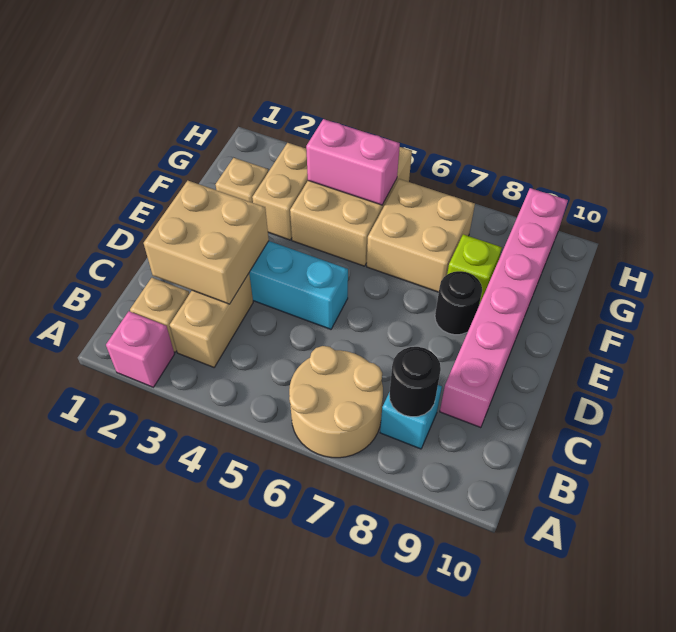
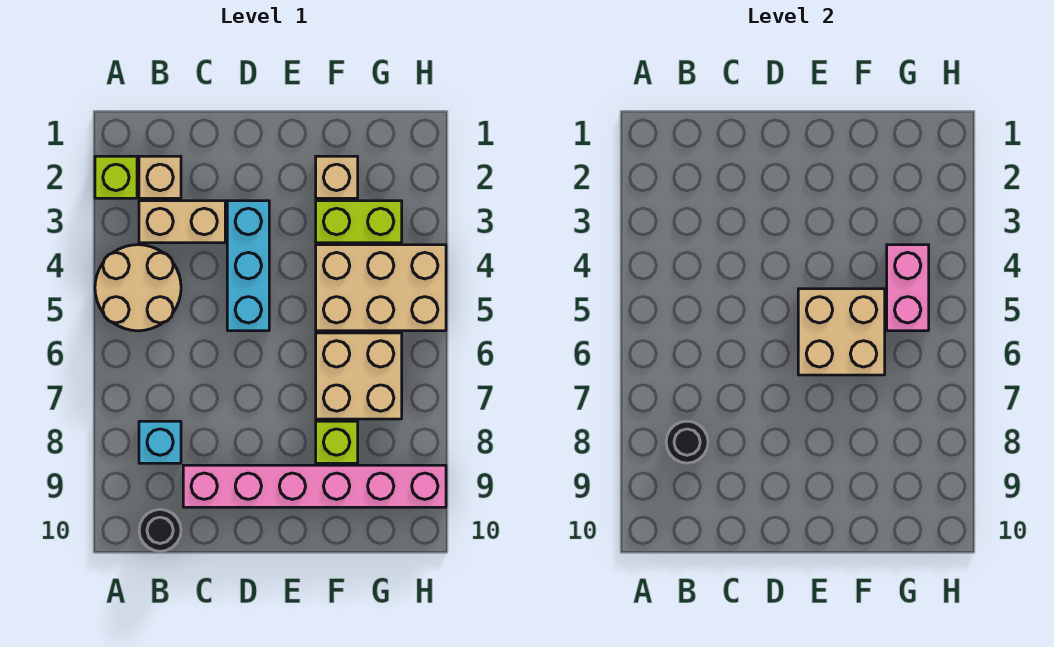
pink 1x1 brick [106,311,174,387] -> lime 1x1 brick [95,156,137,198]
tan 2x2 round brick [289,346,383,458] -> tan 2x2 round brick moved to [95,245,181,331]
tan 2x2 brick [144,181,269,304] -> tan 2x2 brick moved to [798,289,885,375]
black 1x1 round brick [435,271,482,335] -> black 1x1 round brick moved to [139,509,181,551]
tan 1x2 brick [252,143,308,240] -> lime 1x2 brick [316,201,402,243]

